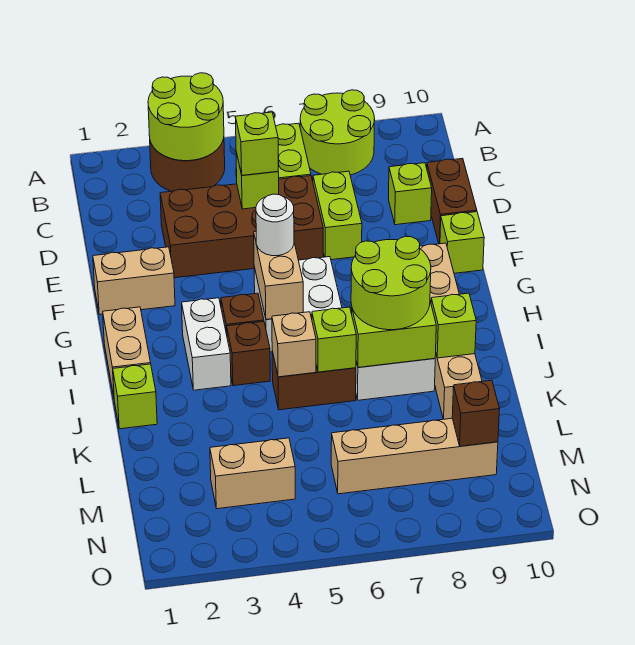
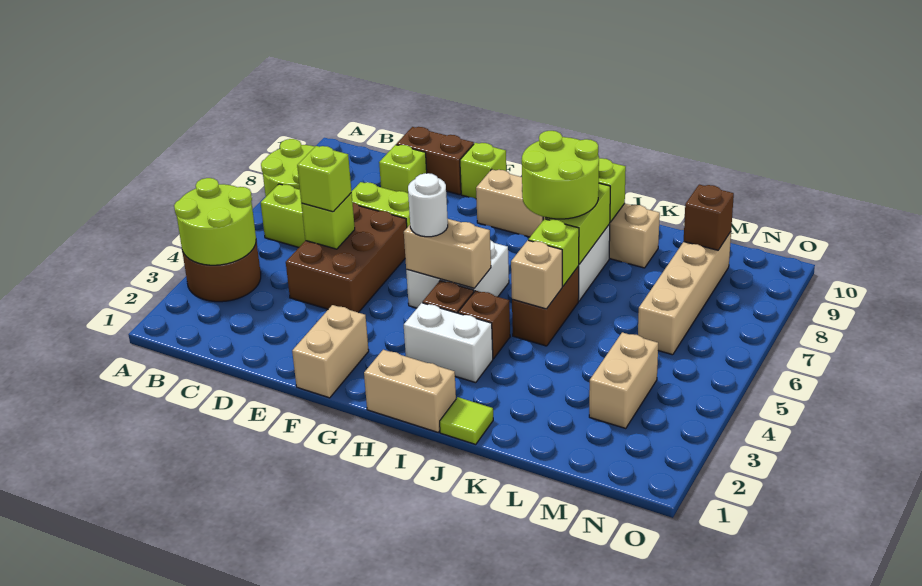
brown 2x4 brick [160,176,323,278] -> brown 2x3 brick [286,202,407,313]
lime 1x1 brick [113,364,157,429] -> lime 1x1 tile [440,397,493,444]

